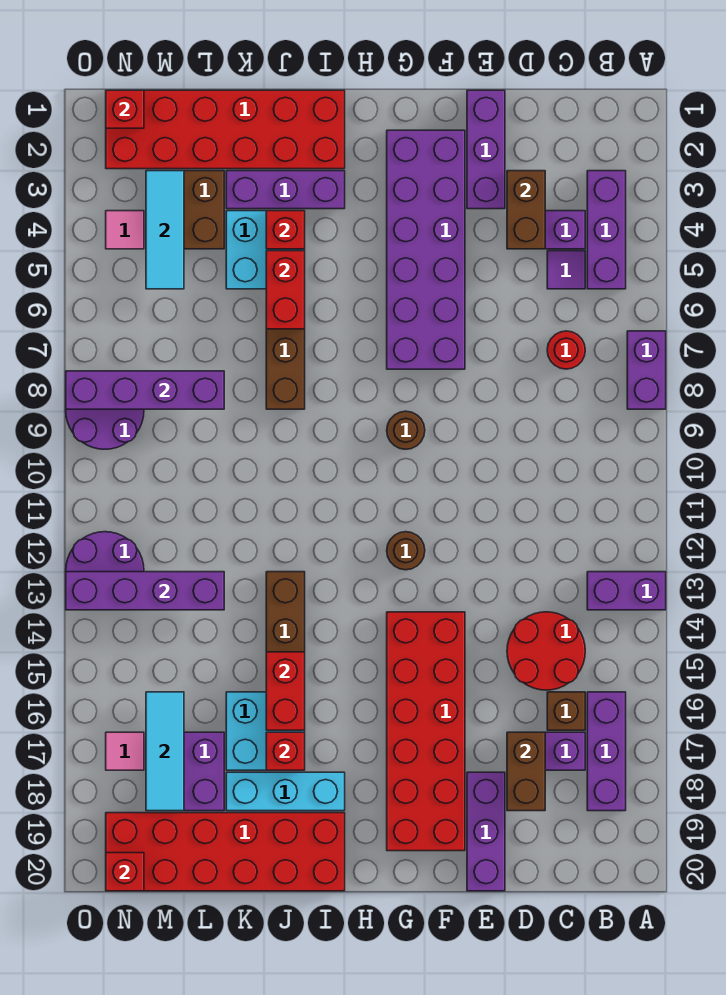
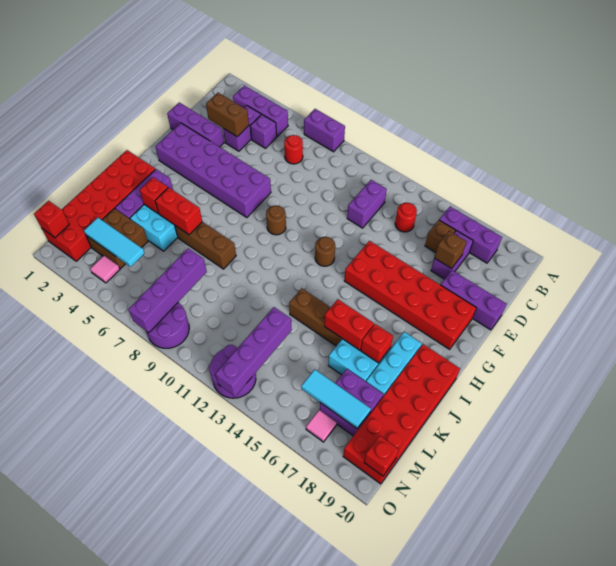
purple 1x2 brick [587,572,666,610] -> purple 1x2 brick moved to [347,180,387,228]
purple 1x1 tile [547,251,585,289] -> purple 1x1 brick [250,114,277,148]
red 2x2 round brick [507,612,585,690] -> red 1x1 round brick [395,203,417,232]
brown 1x2 brick [507,732,545,811] -> brown 1x1 brick [435,231,467,269]

